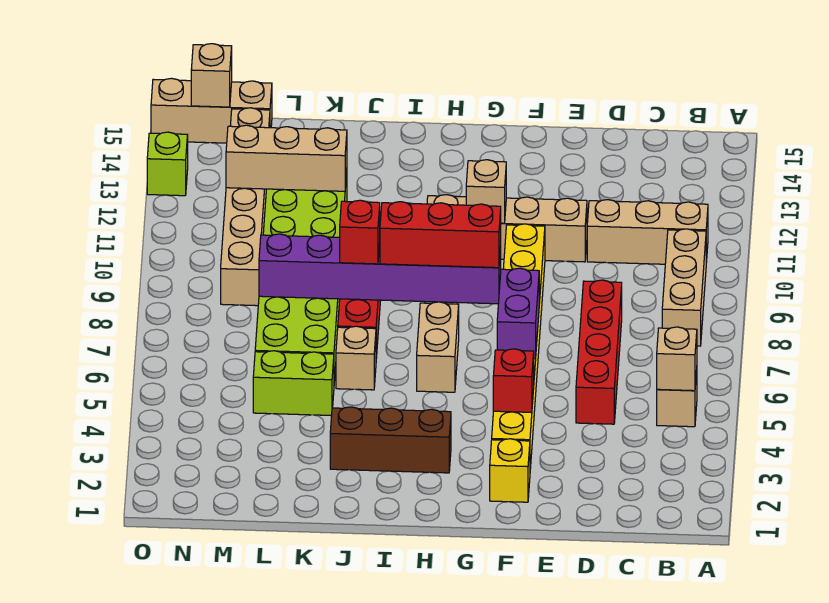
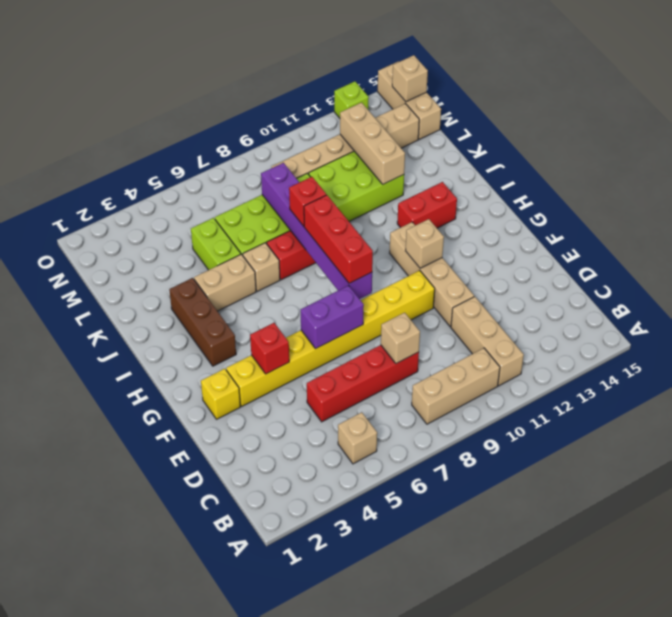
tan 1x1 brick [657,327,697,391] -> tan 1x1 brick moved to [381,313,420,364]
tan 1x2 brick [417,302,459,392] -> tan 1x2 brick moved to [194,254,256,311]
none -> red 1x2 brick [397,182,457,228]

